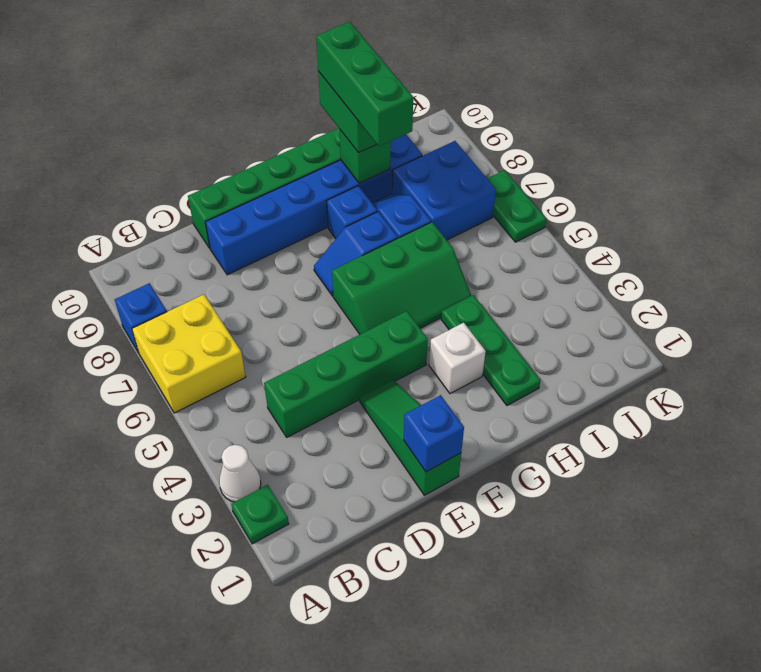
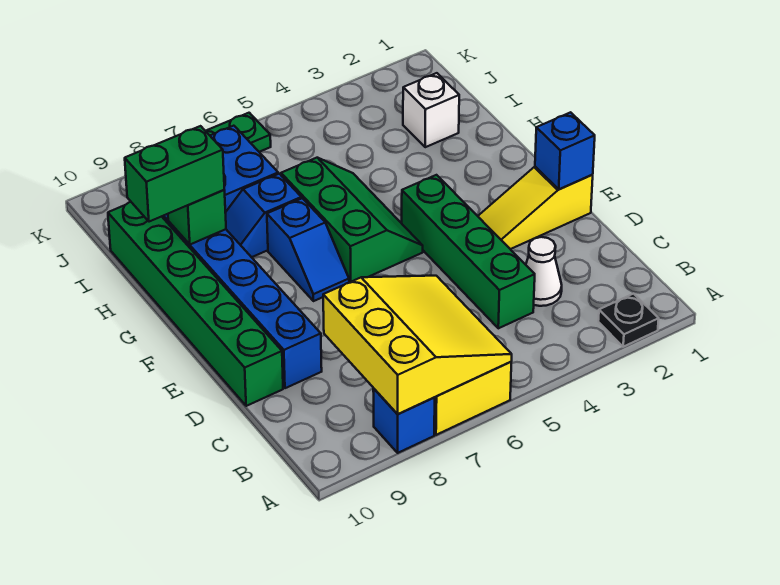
green 1x1 plate [231,485,289,544] -> black 1x1 plate [598,294,659,347]
white 1x1 cone [219,445,261,502] -> white 1x1 cone moved to [526,237,562,306]
none -> yellow 3x3 slope [323,276,512,414]
green 1x3 slope [359,380,461,495] -> yellow 1x3 slope [478,167,593,249]
white 1x1 brick [429,323,486,394] -> white 1x1 brick moved to [403,73,459,147]
blue 1x1 brick [327,186,377,239] -> none
green 1x3 plate [441,295,541,405] -> none
green 1x3 brick [316,22,413,146] -> none

